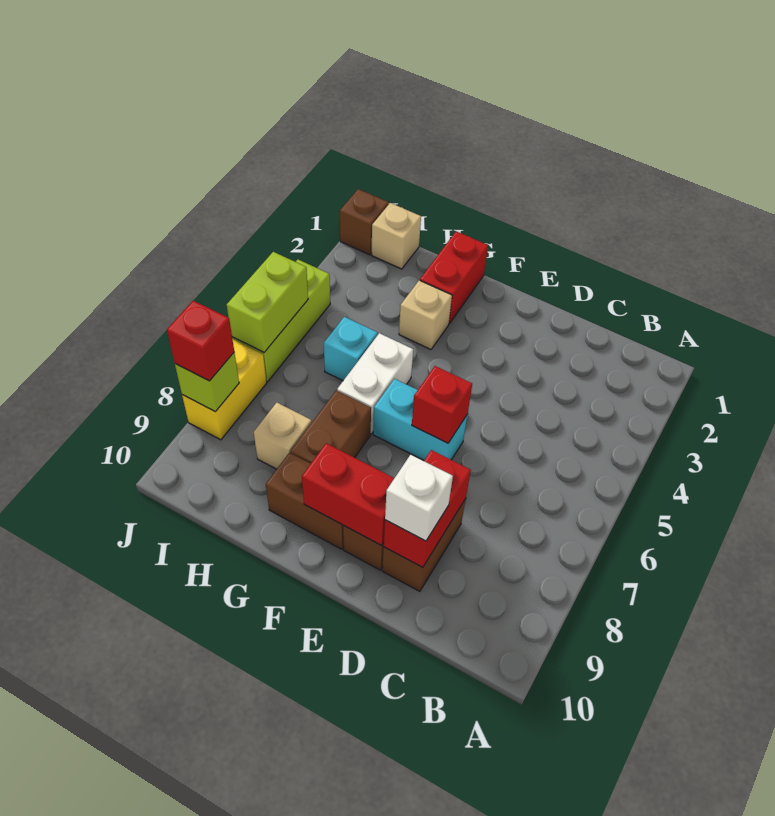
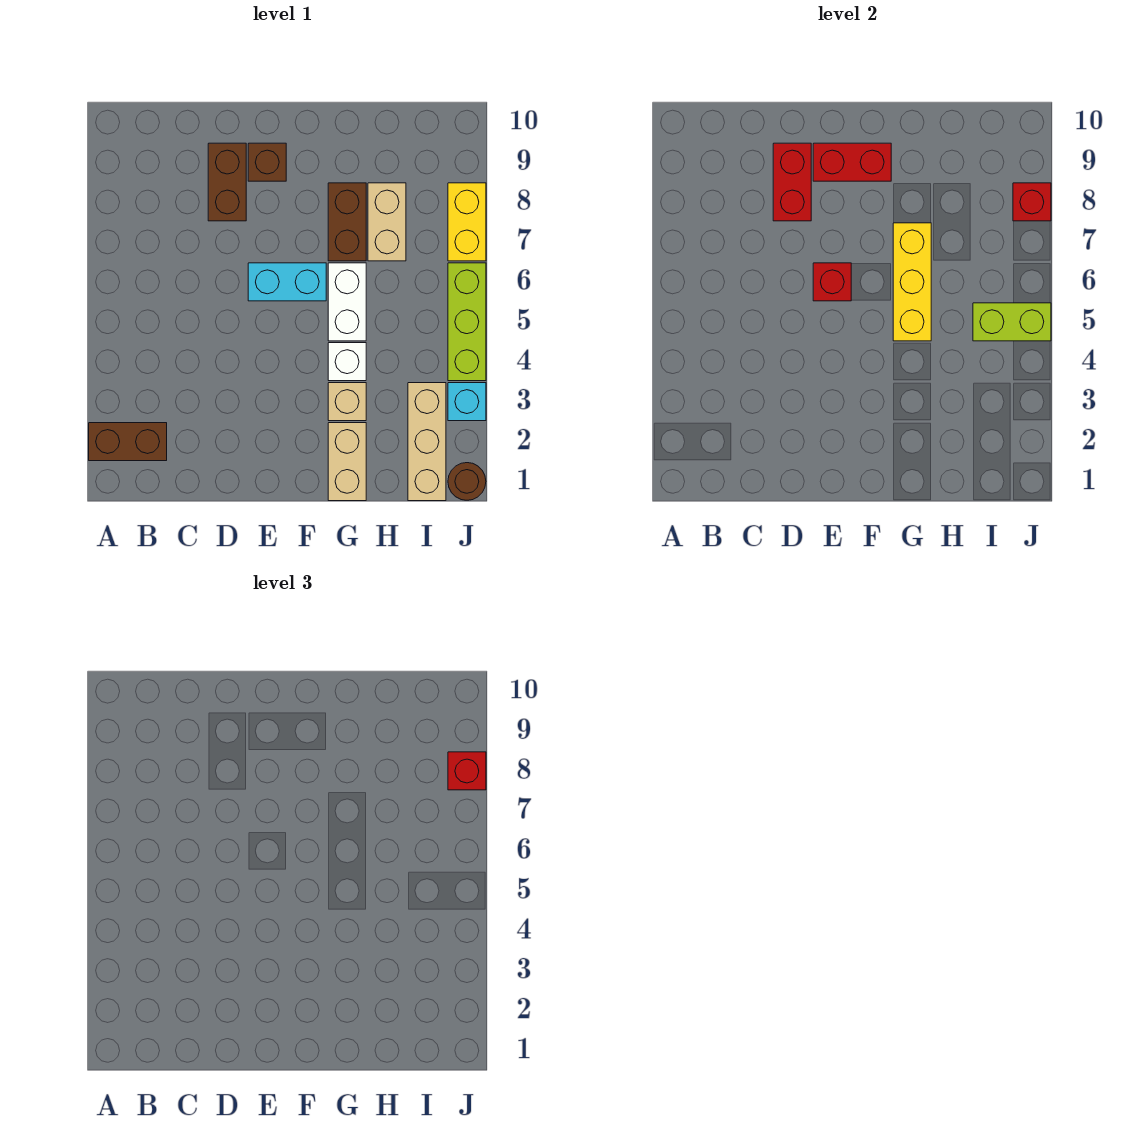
white 1x1 brick [385,455,453,541] -> white 1x1 brick moved to [328,343,366,381]
brown 1x2 brick [266,453,344,549] -> brown 1x2 brick moved to [89,423,167,461]
red 1x2 brick [420,231,488,324] -> tan 1x2 brick [328,423,366,501]
none -> yellow 1x3 brick [893,223,931,341]
cyan 1x1 brick [324,317,378,381] -> cyan 1x1 brick moved to [448,383,486,421]
tan 1x1 brick [254,403,312,469] -> tan 1x2 brick [368,183,406,261]
tan 1x1 brick [371,203,421,269] -> tan 1x3 brick [408,383,446,501]
brown 1x1 brick [340,189,389,255] -> brown 1x1 round brick [448,463,486,500]
lime 1x2 brick [227,252,308,352] -> lime 1x2 brick turned to [973,303,1051,341]
lime 1x1 brick [175,352,239,412] -> red 1x1 brick [1013,183,1051,221]

